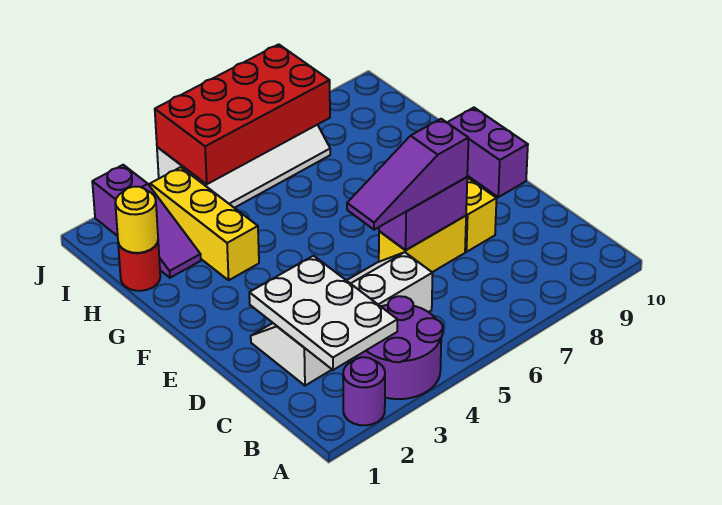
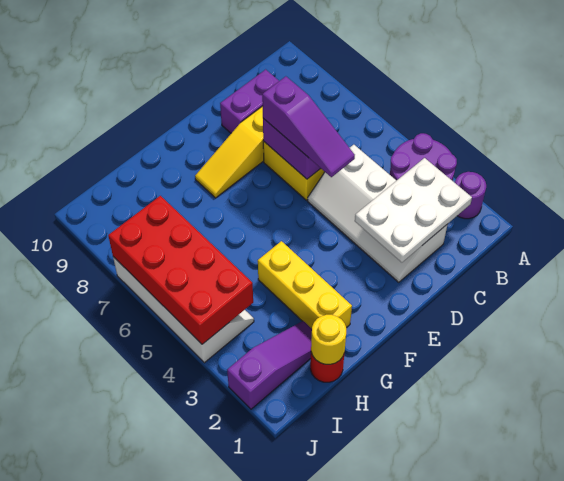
purple 1x2 brick [447,108,528,197] -> purple 1x2 brick moved to [220,69,279,133]
yellow 1x3 brick [150,167,259,280] -> yellow 1x3 brick turned to [258,241,352,328]

